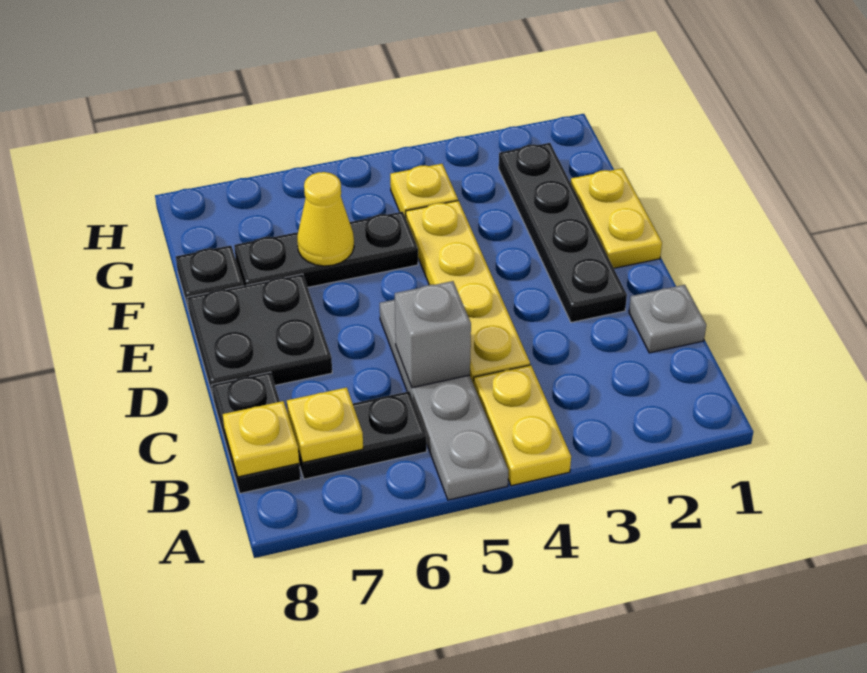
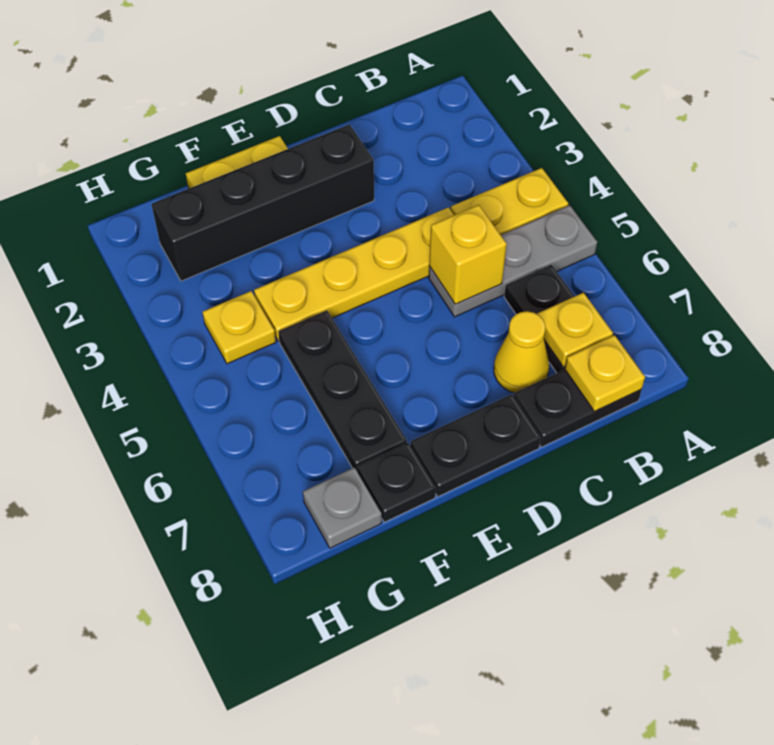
grey 1x4 plate [380,300,508,500] -> grey 1x3 plate [429,205,597,317]
grey 1x1 plate [629,285,706,353] -> grey 1x1 plate moved to [303,467,382,548]
grey 1x1 brick [395,281,471,388] -> yellow 1x1 brick [429,205,507,304]
black 1x4 plate [499,143,627,322] -> black 1x4 brick [152,124,374,281]
black 2x2 plate [187,274,332,396] -> black 1x2 plate [411,394,541,497]
yellow 1x1 cone [297,172,354,266] -> yellow 1x1 cone moved to [494,311,549,393]

